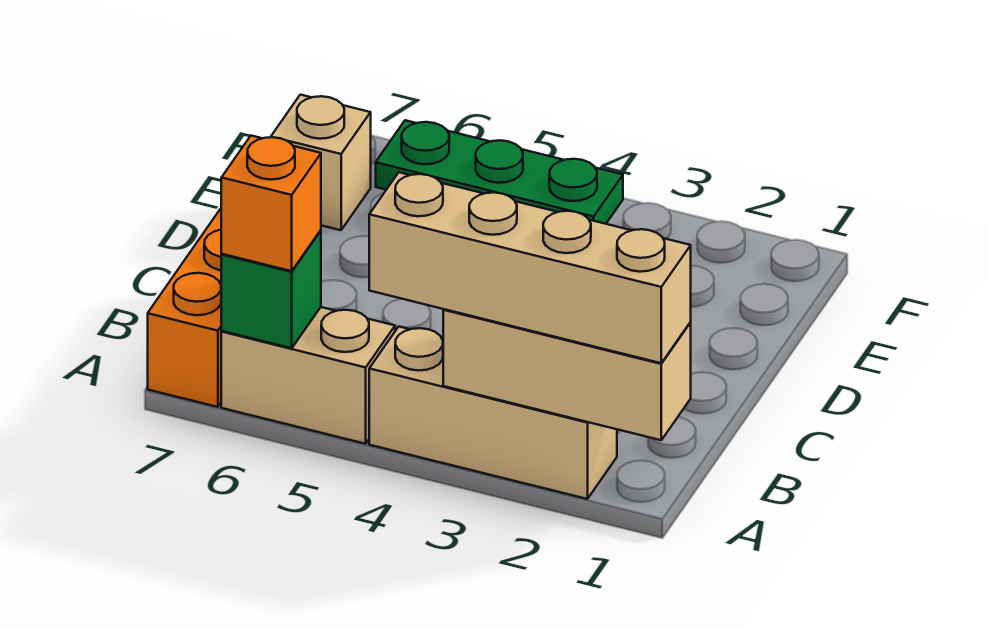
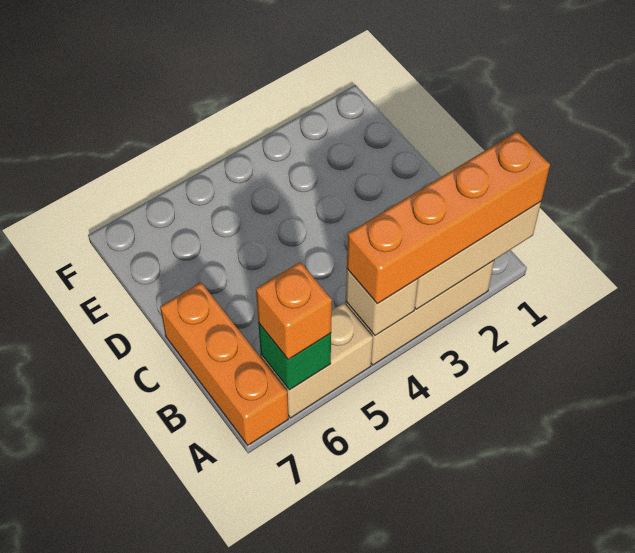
tan 1x4 brick [369,172,691,363] -> orange 1x4 brick [347,132,550,304]
tan 1x1 brick [271,95,371,230] -> tan 1x1 brick moved to [346,269,418,336]
green 1x3 plate [376,120,623,224] -> none

